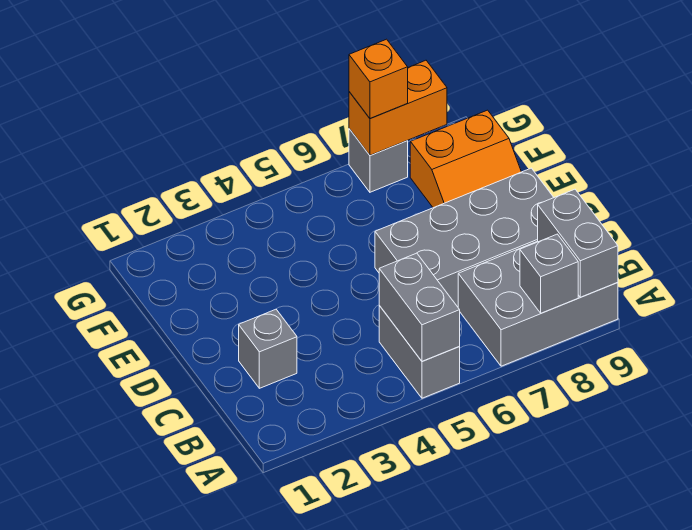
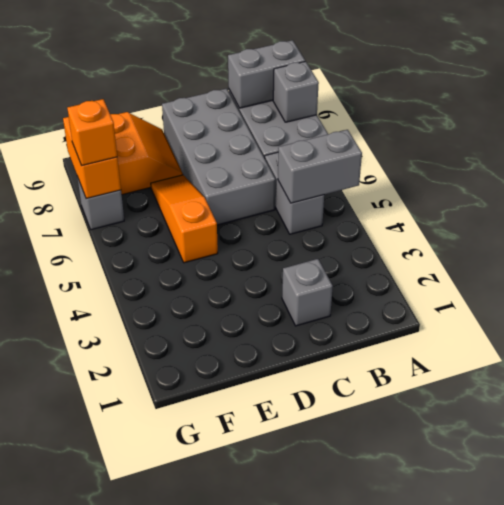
grey 1x2 brick [379,306,460,398] -> grey 1x2 brick turned to [265,152,324,234]
none -> orange 1x3 slope [151,175,218,263]

